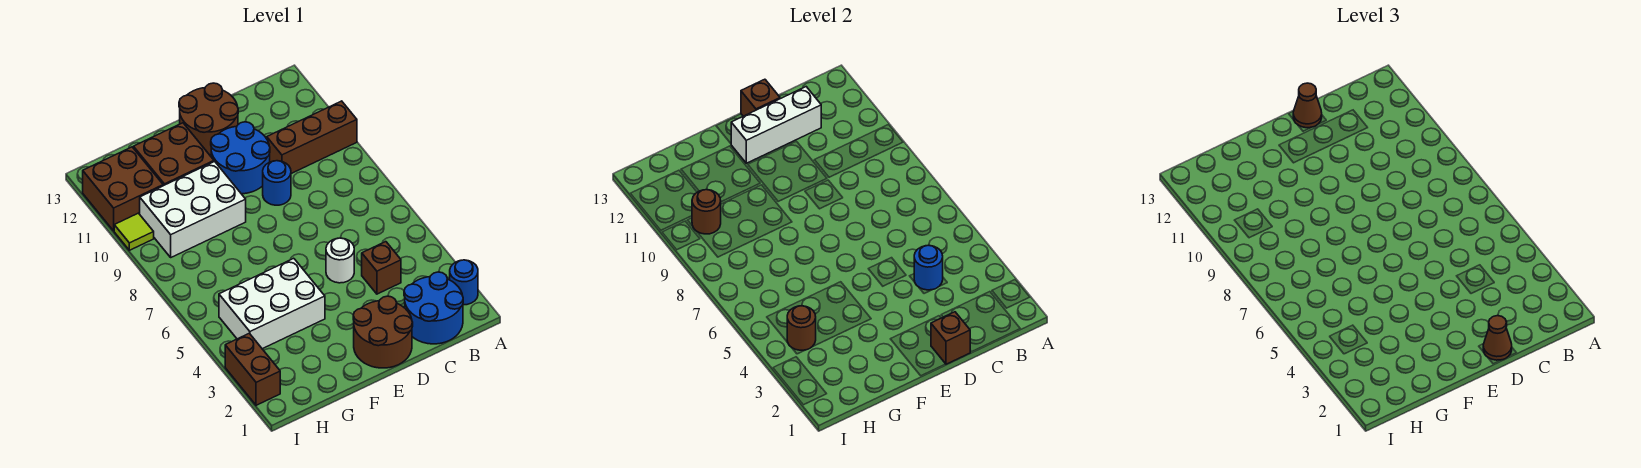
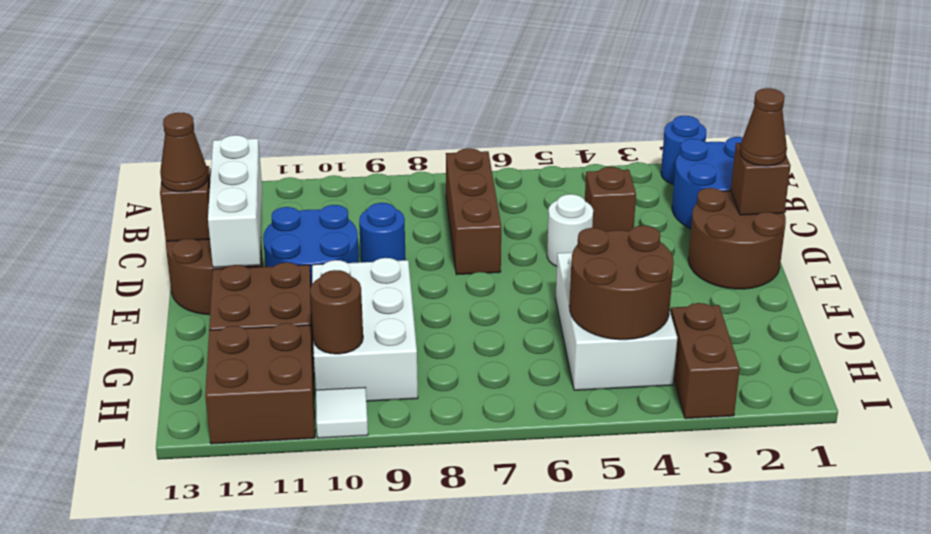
brown 1x3 brick [267,101,357,174] -> brown 1x3 brick moved to [446,148,501,275]
blue 1x1 round brick [914,245,943,290] -> none
brown 1x1 round brick [787,306,816,350] -> brown 2x2 round brick [569,226,674,340]
brown 1x2 brick [225,333,280,405] -> brown 1x2 brick turned to [671,303,740,419]
lime 1x1 tile [114,213,154,250] -> white 1x1 tile [316,387,368,438]

